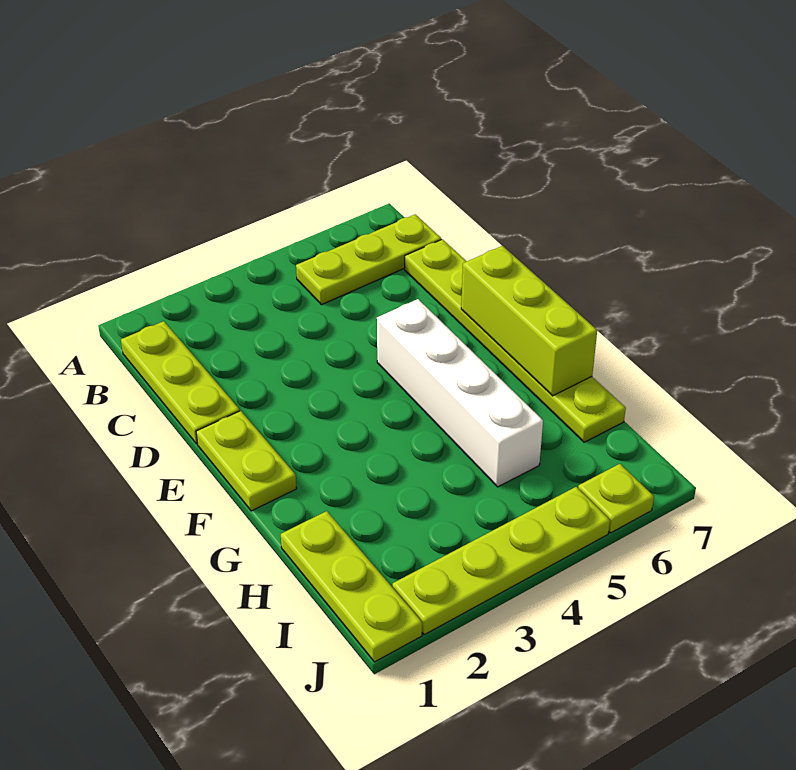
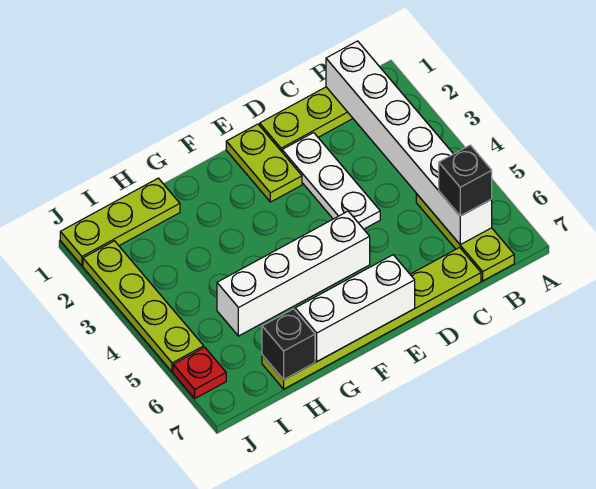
none -> white 1x6 brick [326,41,492,245]
none -> black 1x1 brick [439,145,492,216]
none -> white 1x3 plate [282,133,380,229]
lime 1x2 plate [196,411,297,511] -> lime 1x2 plate turned to [226,124,302,202]
lime 1x3 brick [461,246,597,396] -> white 1x3 brick [295,255,415,361]
none -> black 1x1 brick [262,309,315,380]
lime 1x1 plate [578,464,654,533] -> red 1x1 plate [173,347,226,398]

